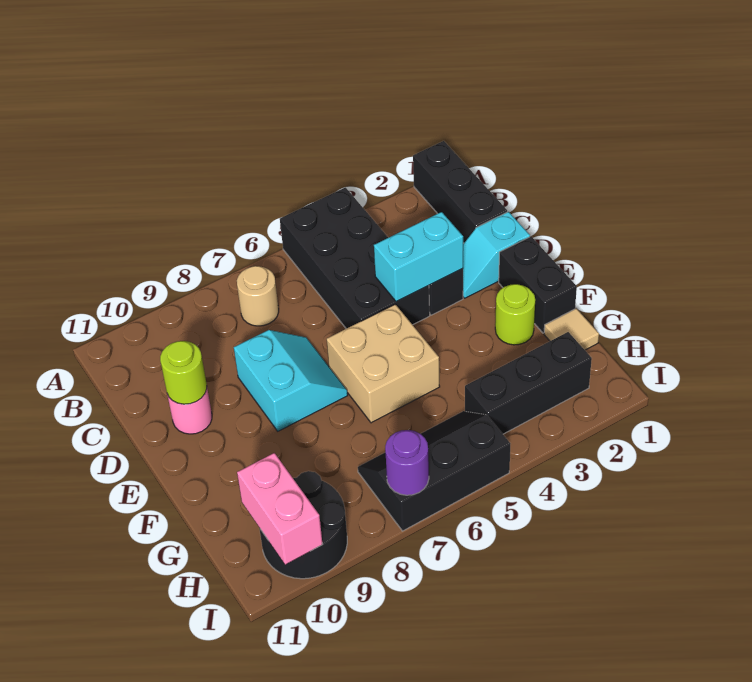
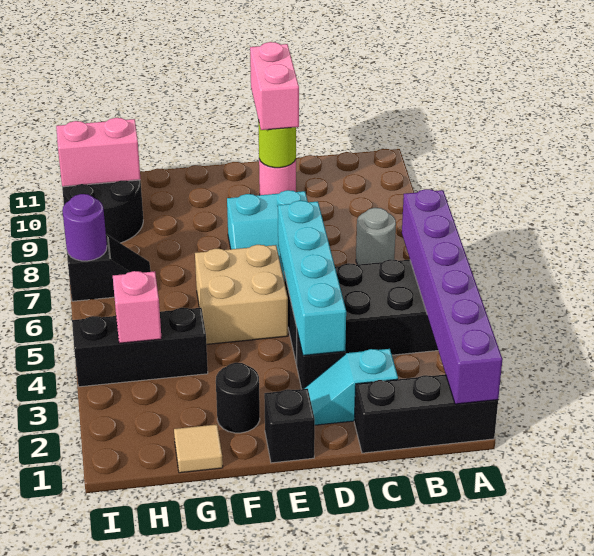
none -> purple 1x6 brick [402,189,502,404]
tan 1x1 round brick [237,266,279,326] -> grey 1x1 round brick [356,208,396,264]
cyan 1x2 slope [463,212,530,298] -> cyan 1x2 slope turned to [304,349,398,425]
cyan 1x2 brick [374,212,463,302] -> cyan 1x4 brick [278,201,346,356]
none -> pink 1x2 brick [250,42,299,130]
black 1x2 brick [499,237,577,333] -> black 1x1 brick [264,389,315,463]
lime 1x1 round brick [495,284,535,345] -> black 1x1 round brick [216,363,260,433]
black 1x3 brick [465,332,592,434] -> black 1x3 brick turned to [72,308,208,387]
none -> pink 1x1 brick [113,271,162,343]
black 2x3 slope [358,411,510,531] -> black 1x2 slope [67,234,151,301]

